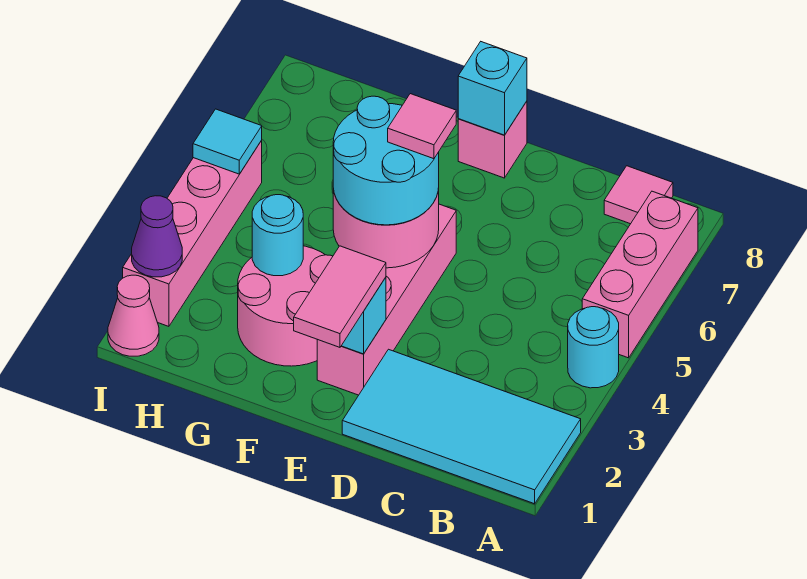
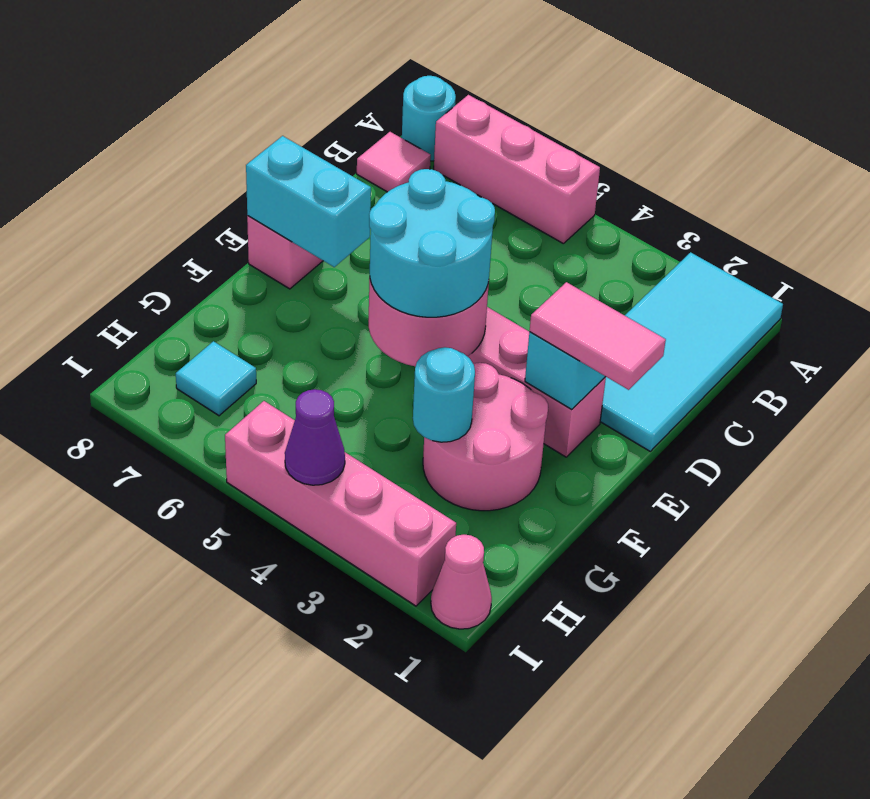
cyan 1x1 round brick [568,307,619,388] -> cyan 1x1 round brick moved to [402,76,456,161]
pink 1x1 tile [388,94,456,159] -> none
cyan 1x1 brick [458,42,527,135] -> cyan 1x2 brick [246,136,371,267]
purple 1x1 cone [132,196,182,277] -> purple 1x1 cone moved to [285,389,345,485]
cyan 1x1 tile [193,109,262,174] -> cyan 1x1 tile moved to [176,341,256,416]

